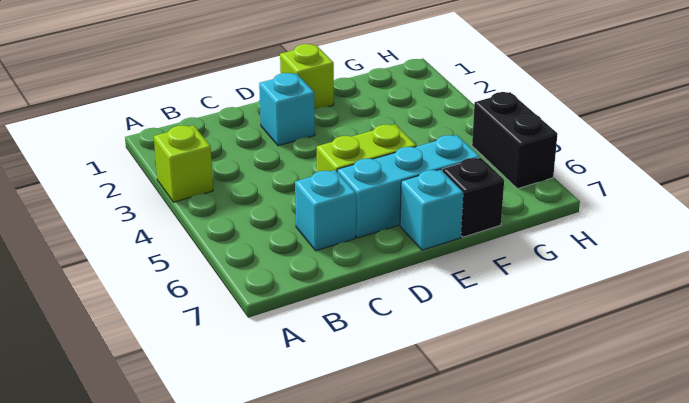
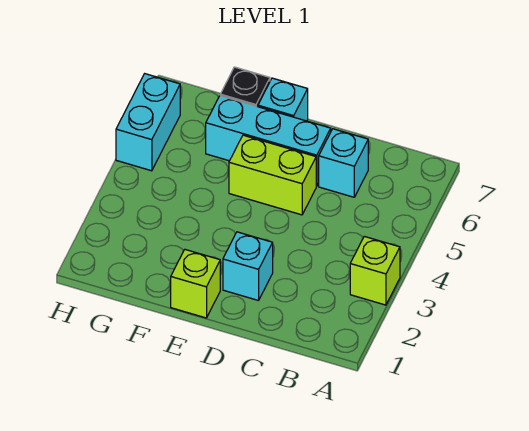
black 1x2 brick [472,92,558,189] -> cyan 1x2 brick [116,74,180,171]

